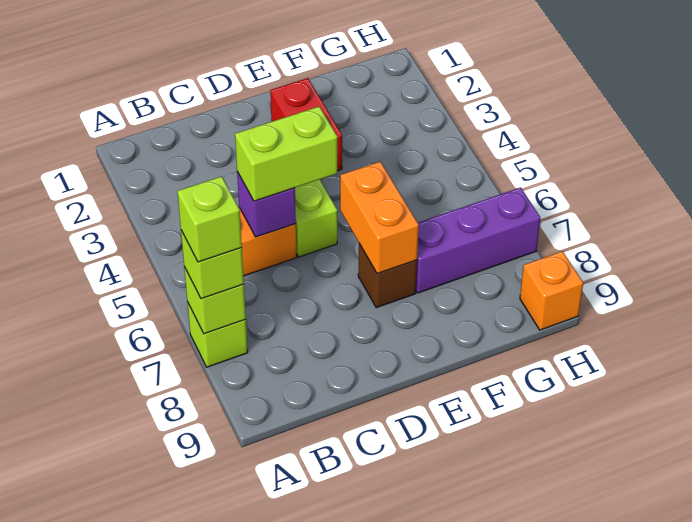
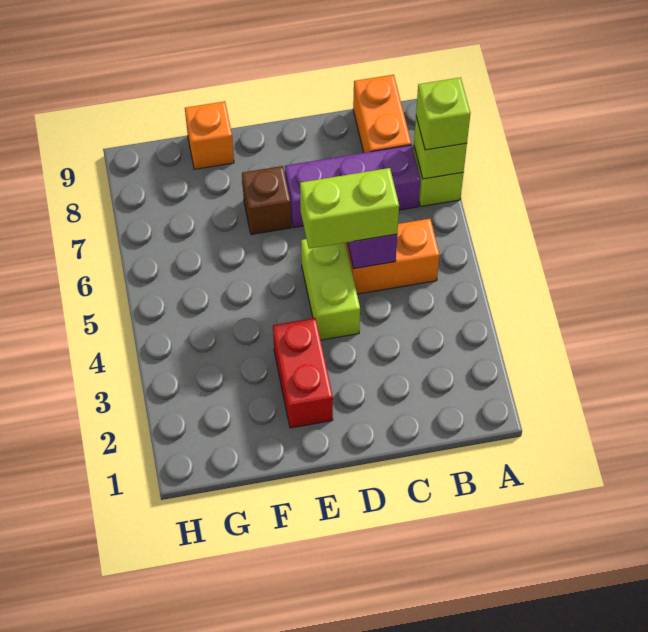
lime 1x1 brick [177,176,242,262] -> none
orange 1x2 brick [340,162,419,274] -> orange 1x2 brick moved to [353,75,411,153]
purple 1x3 brick [416,187,540,293] -> purple 1x3 brick moved to [285,145,421,227]
orange 1x1 brick [520,251,583,330] -> orange 1x1 brick moved to [185,101,234,169]

